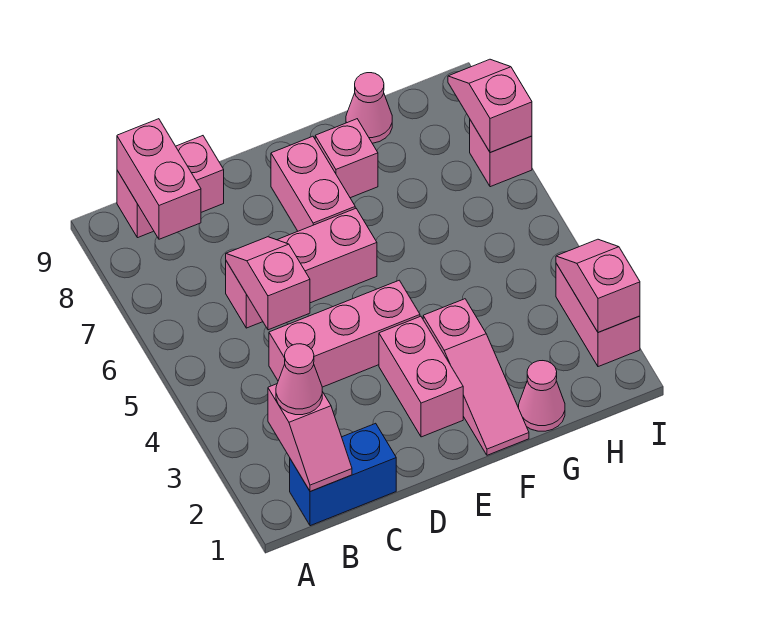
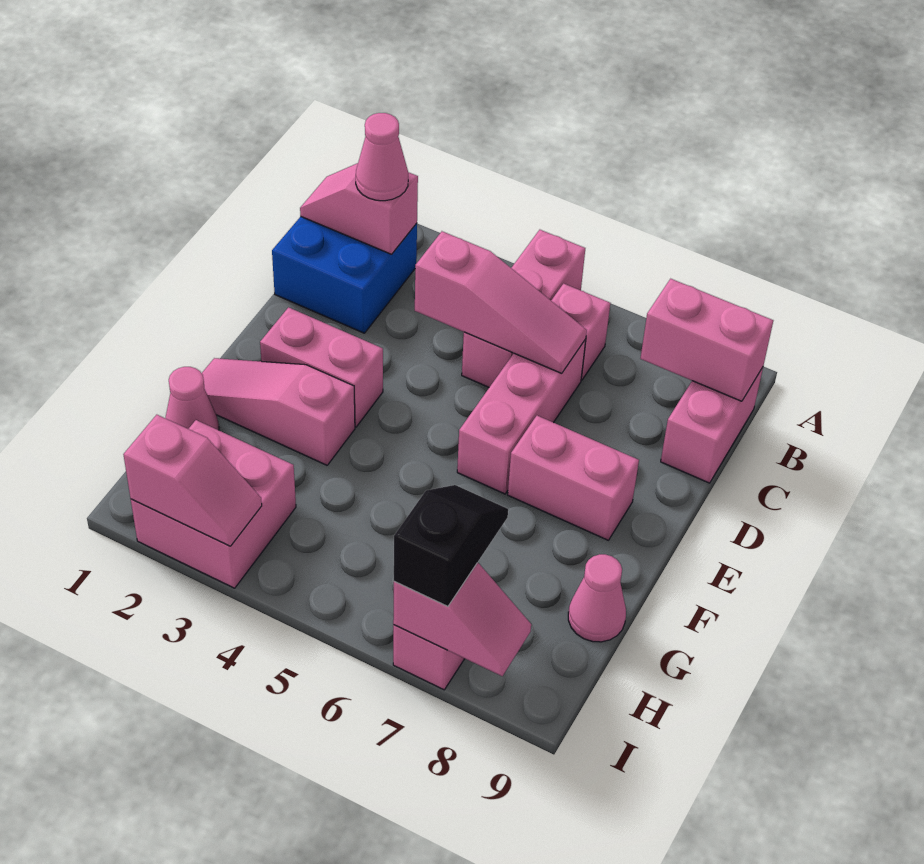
blue 1x2 brick [290,423,396,526] -> blue 2x2 brick [272,217,417,333]
pink 1x3 brick [269,280,420,387] -> pink 1x3 brick moved to [462,230,585,387]
pink 1x2 slope [226,237,310,330] -> pink 1x3 slope [415,231,587,373]
pink 1x1 brick [315,119,378,198] -> pink 1x1 brick moved to [551,284,610,380]
none -> black 1x2 slope [394,485,508,606]
pink 1x2 brick [556,264,640,367] -> pink 2x2 brick [131,420,296,588]

